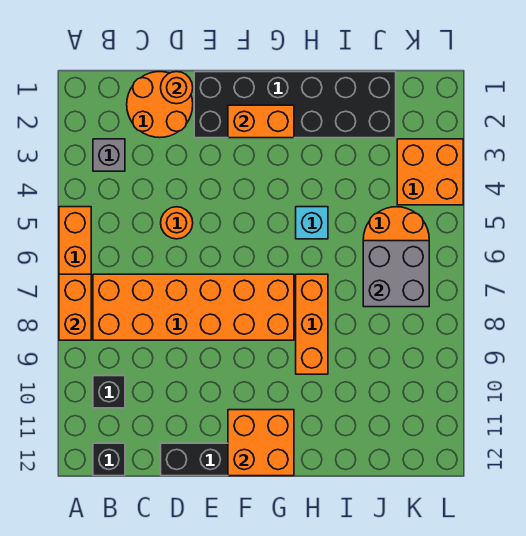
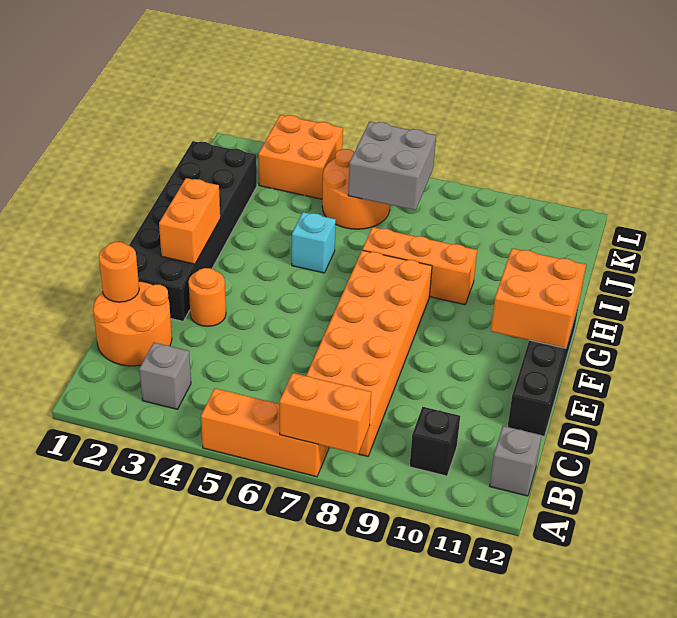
black 1x1 brick [93,443,125,476] -> grey 1x1 brick [490,426,542,496]
orange 1x1 round brick [161,207,193,239] -> orange 1x1 round brick moved to [188,268,226,326]

